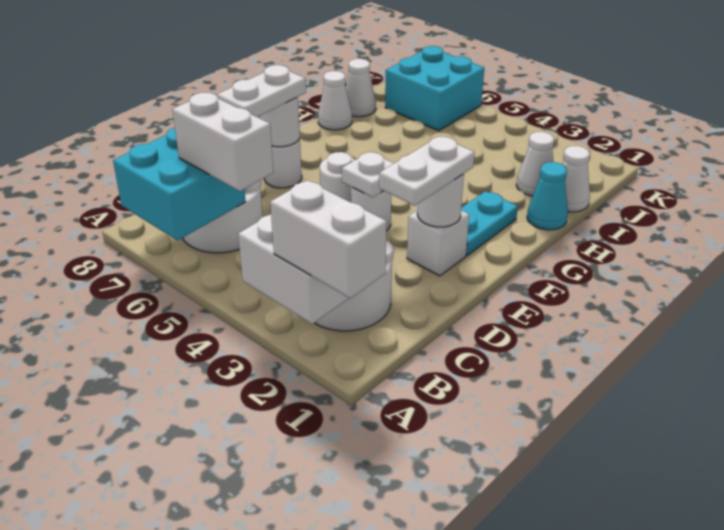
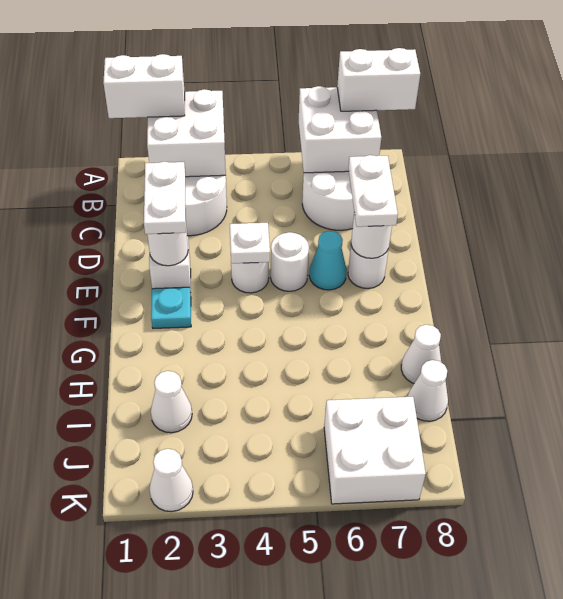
cyan 2x2 brick [113,128,246,240] -> white 2x2 brick [299,86,381,173]
white 1x2 brick [172,92,273,191] -> white 1x2 brick moved to [337,48,420,111]
cyan 1x2 plate [461,191,518,256] -> cyan 1x1 plate [151,287,191,328]
cyan 1x1 cone [527,162,568,230] -> cyan 1x1 cone moved to [309,231,347,290]
white 1x1 cone [562,146,590,212] -> white 1x1 cone moved to [149,449,193,512]
cyan 2x2 brick [385,46,484,131] -> white 2x2 brick [324,397,426,504]

